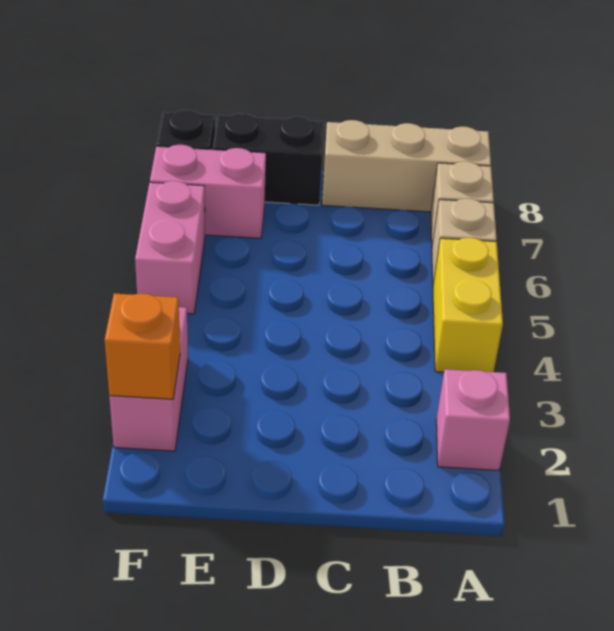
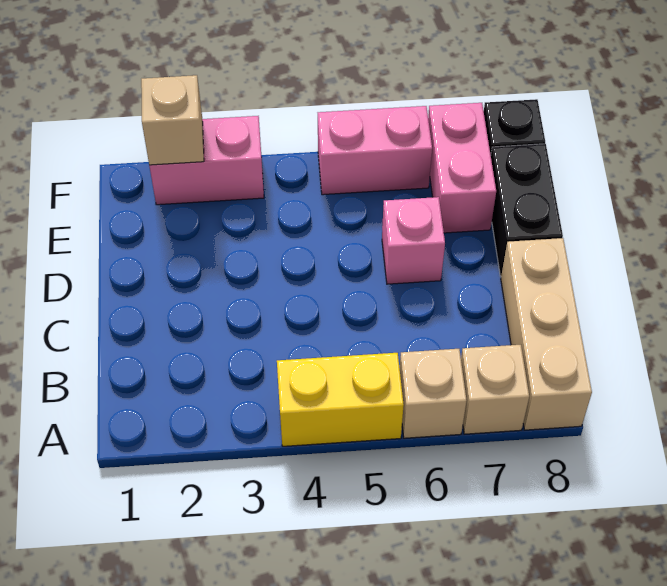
pink 1x1 brick [436,369,510,471] -> pink 1x1 brick moved to [382,197,445,284]
orange 1x1 brick [105,293,180,399] -> tan 1x1 brick [141,75,204,165]

